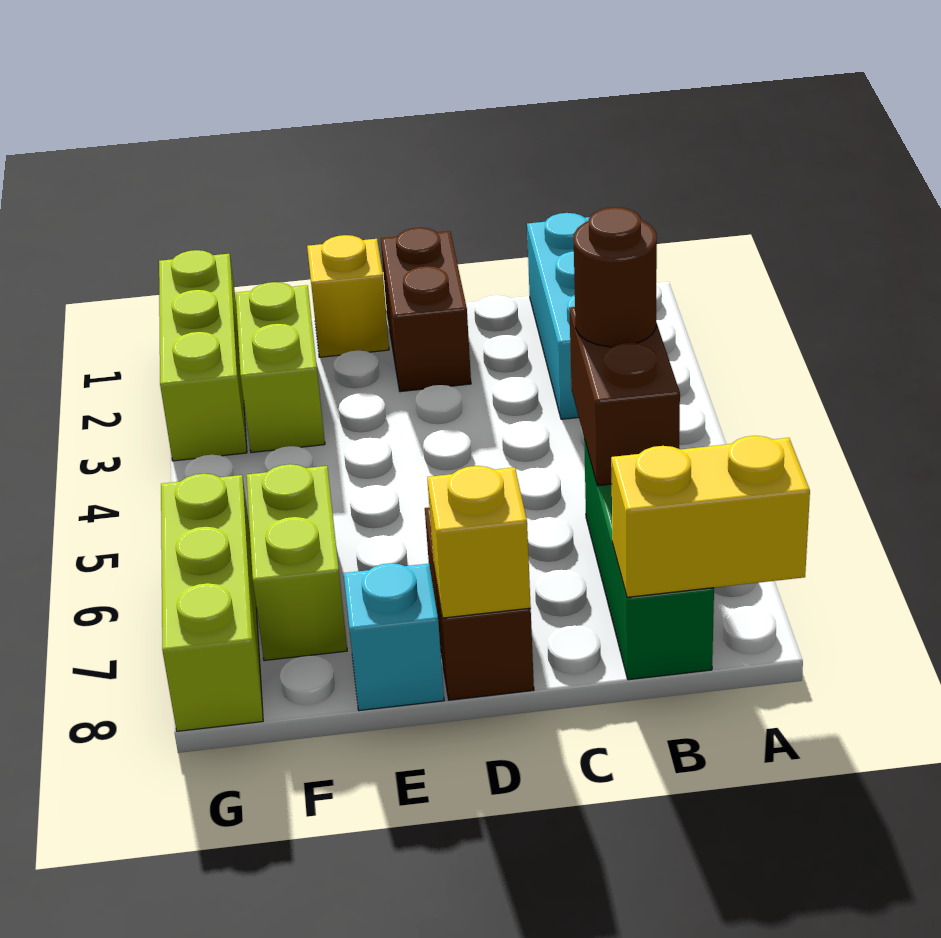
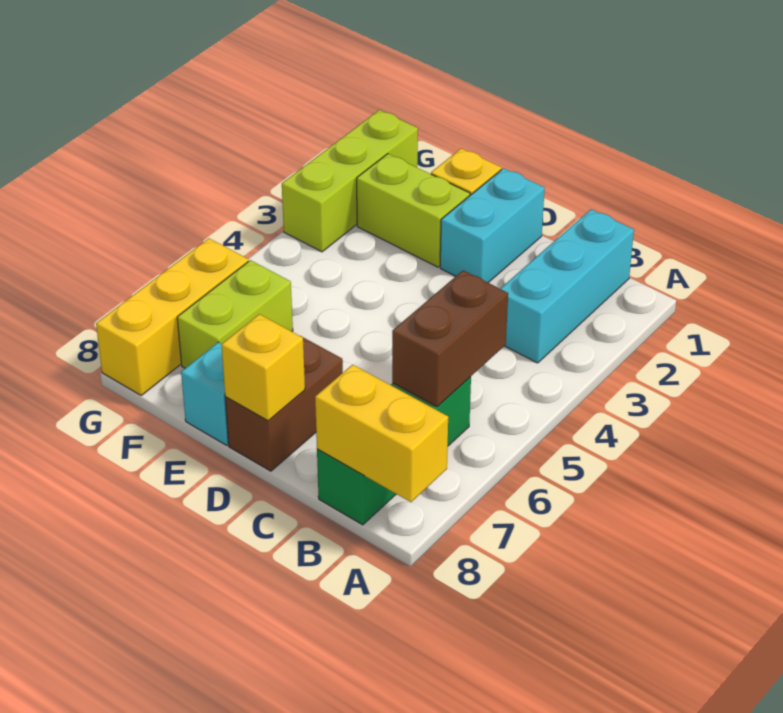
brown 1x1 round brick [574,207,657,347] -> none
brown 1x2 brick [381,228,471,392] -> cyan 1x2 brick [440,168,545,283]
lime 1x2 brick [236,282,325,453] -> lime 1x2 brick turned to [357,154,470,267]
lime 1x3 brick [161,474,263,731] -> yellow 1x3 brick [96,238,248,395]

